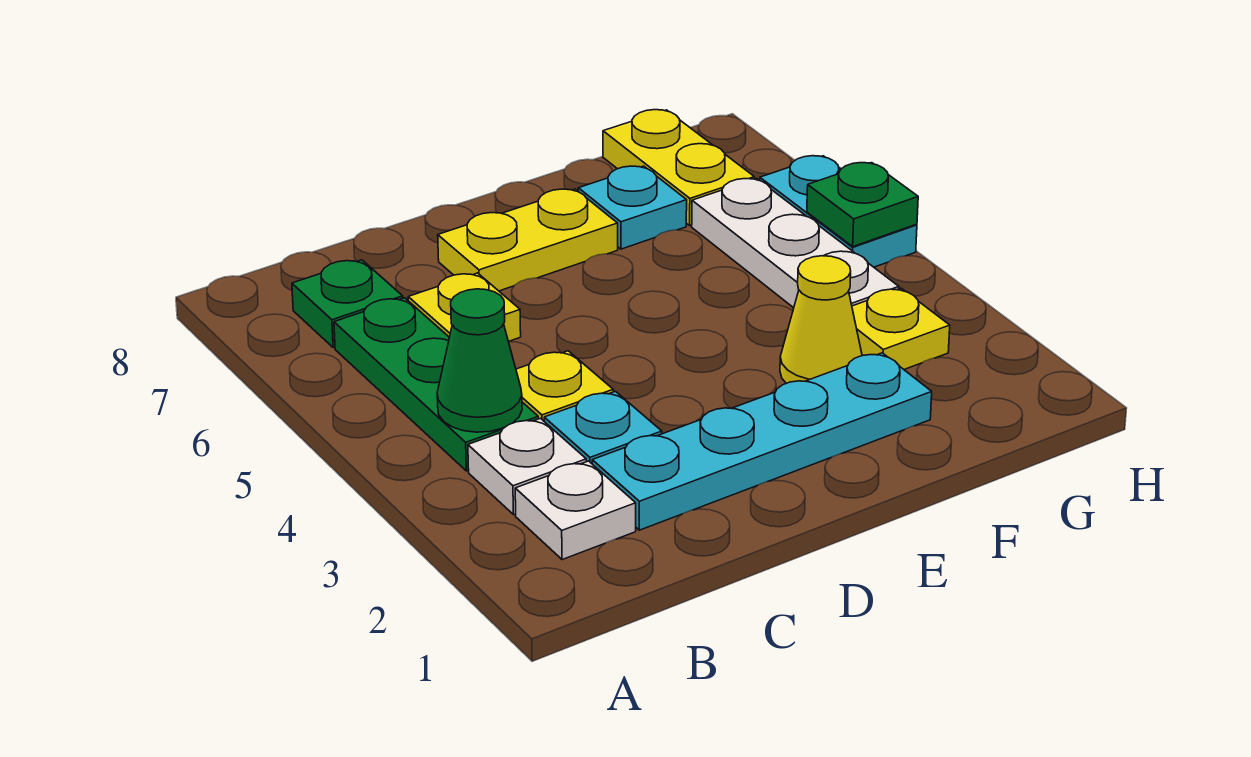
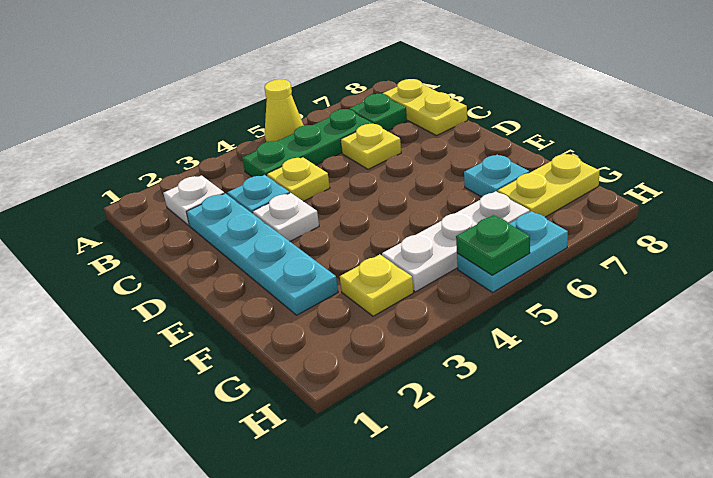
white 1x1 plate [468,418,586,515] -> white 1x1 plate moved to [253,193,319,241]
green 1x1 cone [437,289,522,432] -> none
yellow 1x2 plate [438,189,618,291] -> yellow 1x2 plate moved to [383,79,467,136]
yellow 1x1 cone [780,256,862,383] -> yellow 1x1 cone moved to [264,79,304,142]

